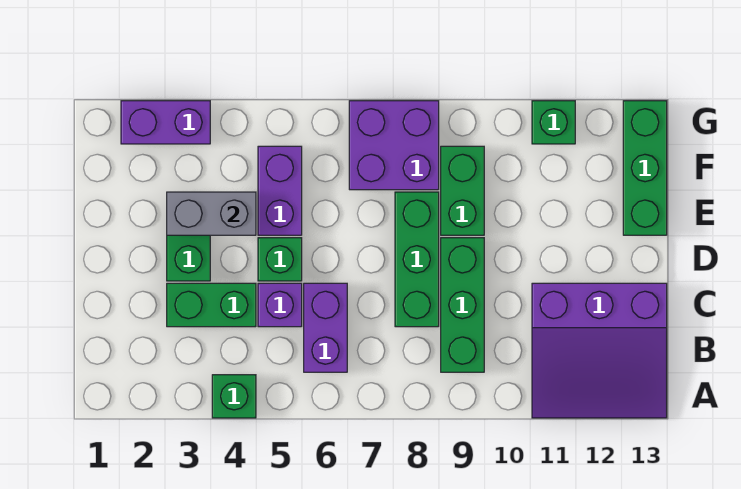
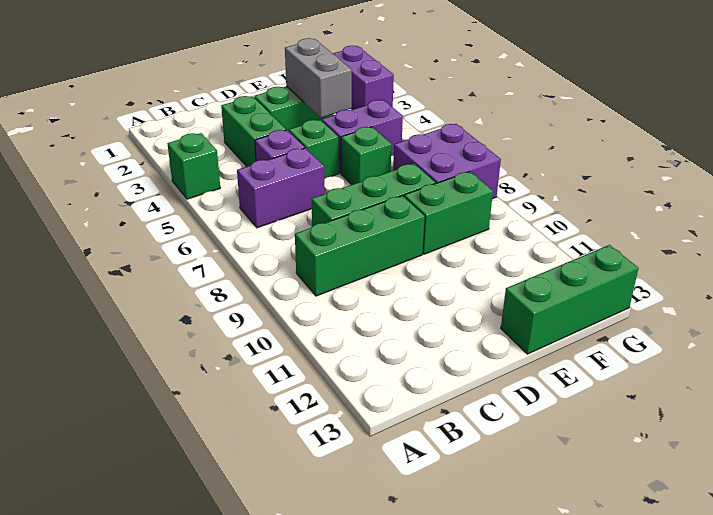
purple 3x3 slope [532,283,667,418] -> none
green 1x1 brick [532,101,575,144] -> green 1x1 brick moved to [341,127,392,185]

